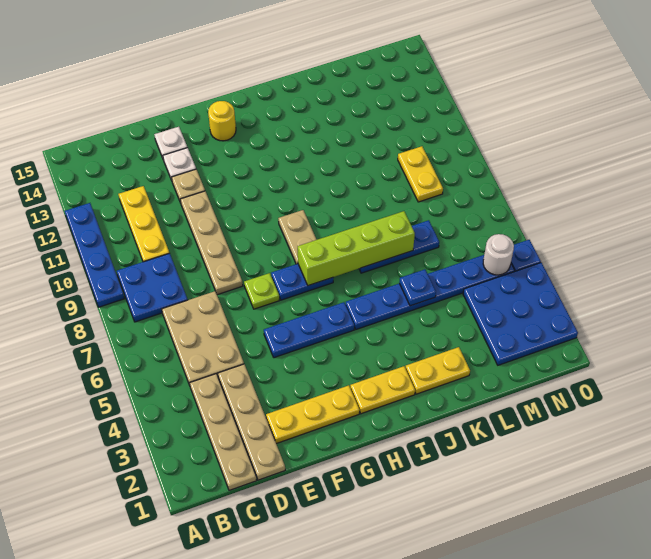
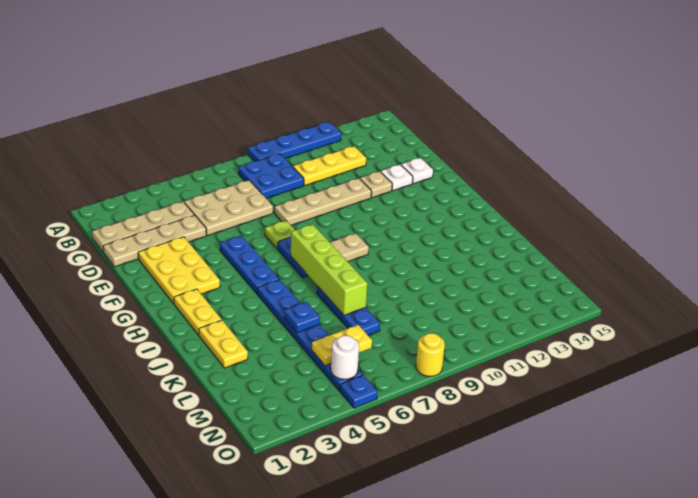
yellow 1x3 plate [266,385,360,444] -> yellow 2x3 plate [138,237,220,304]
yellow 1x1 round brick [208,101,236,141] -> yellow 1x1 round brick moved to [416,333,445,376]
blue 3x3 plate [463,263,578,365] -> none
yellow 1x2 plate [398,146,443,202] -> yellow 1x2 plate moved to [312,325,372,366]

